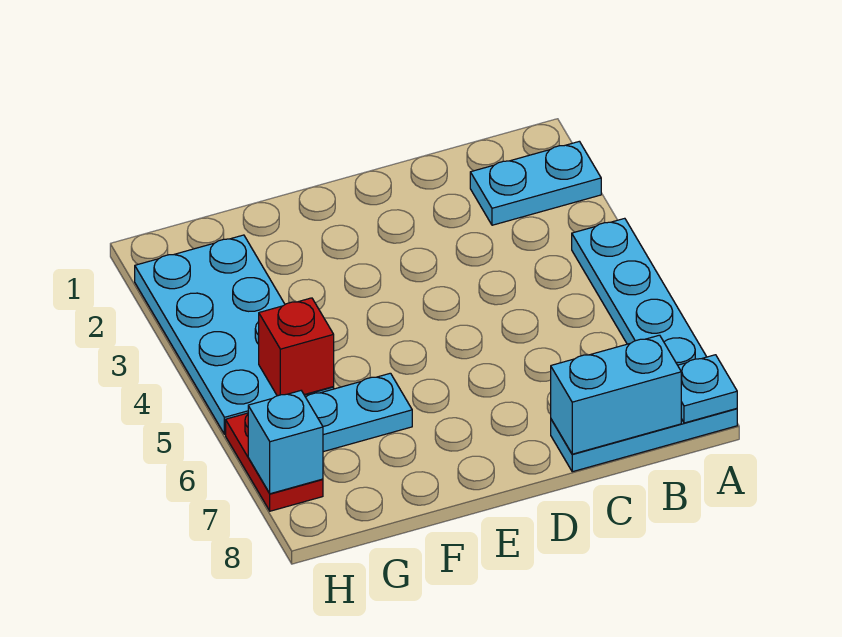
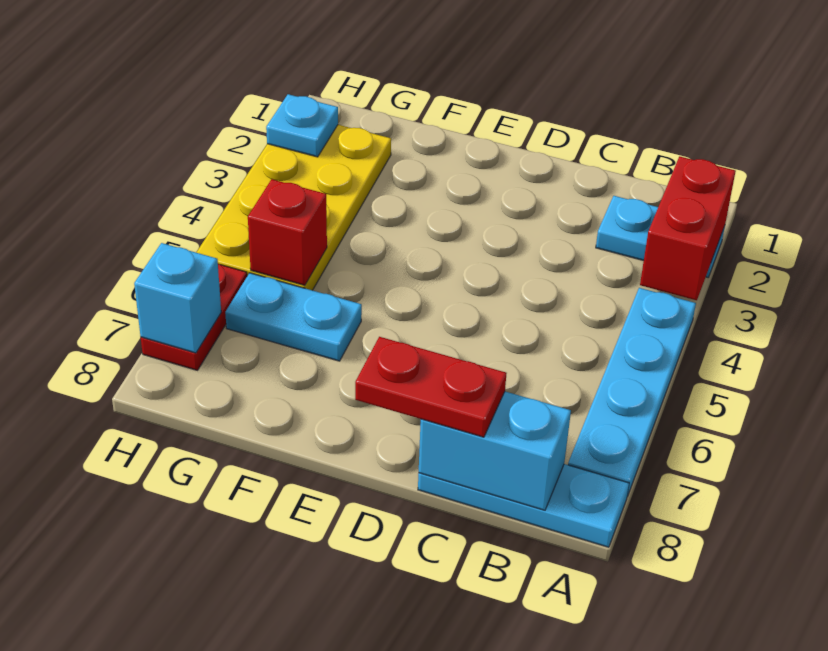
none -> red 1x2 brick [640,156,736,300]
cyan 1x1 plate [678,355,737,423] -> cyan 1x1 plate moved to [266,94,338,157]
none -> red 1x2 plate [355,337,506,437]
cyan 2x4 plate [135,235,334,434] -> yellow 2x4 plate [196,125,391,290]

